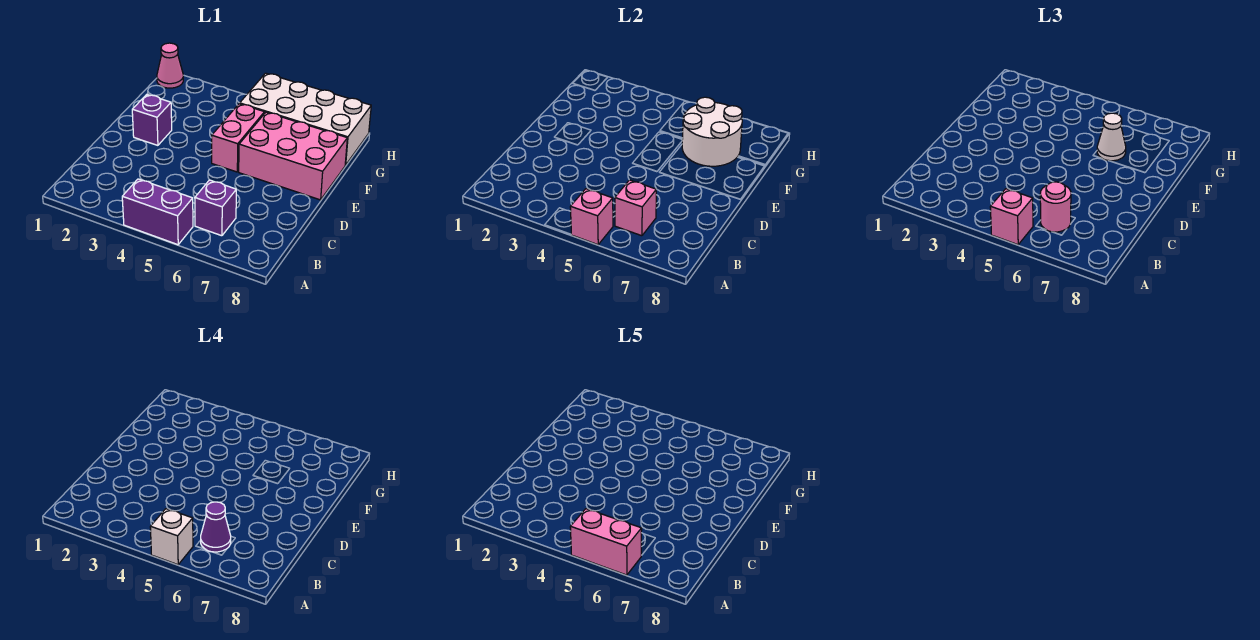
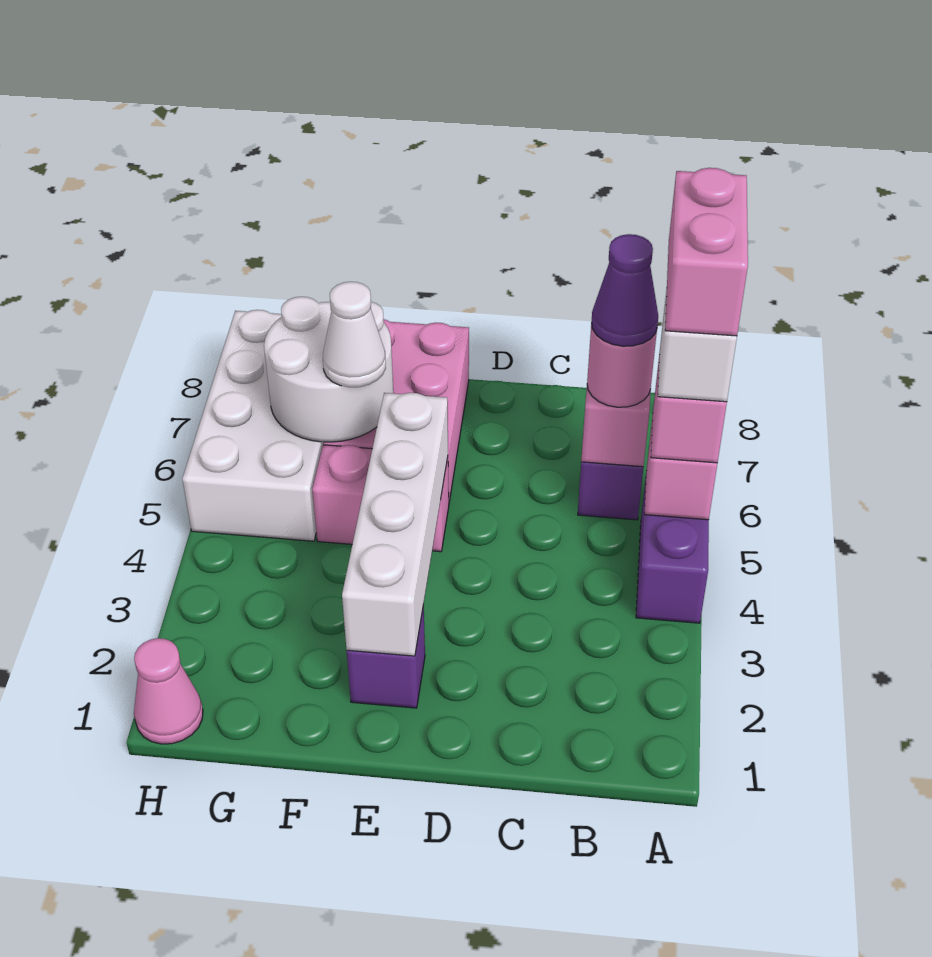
none -> white 1x4 brick [342,393,448,656]

